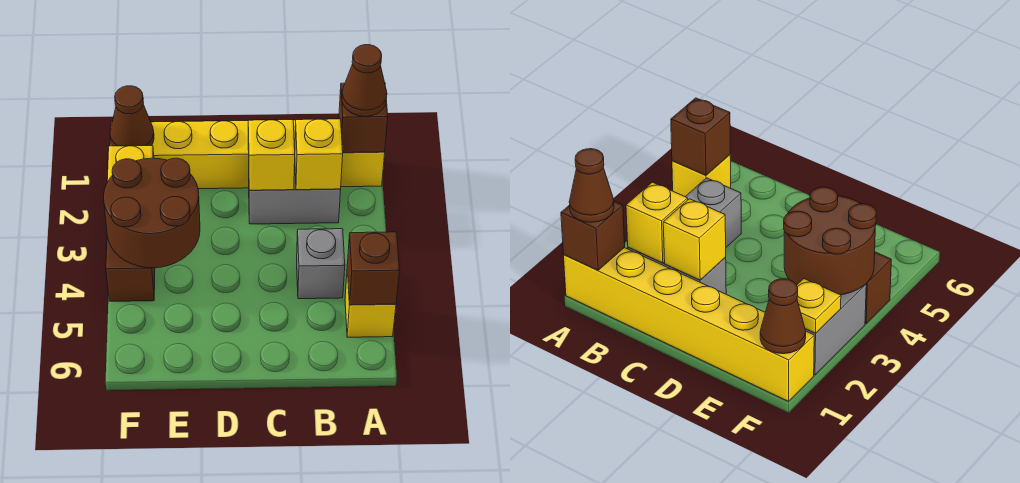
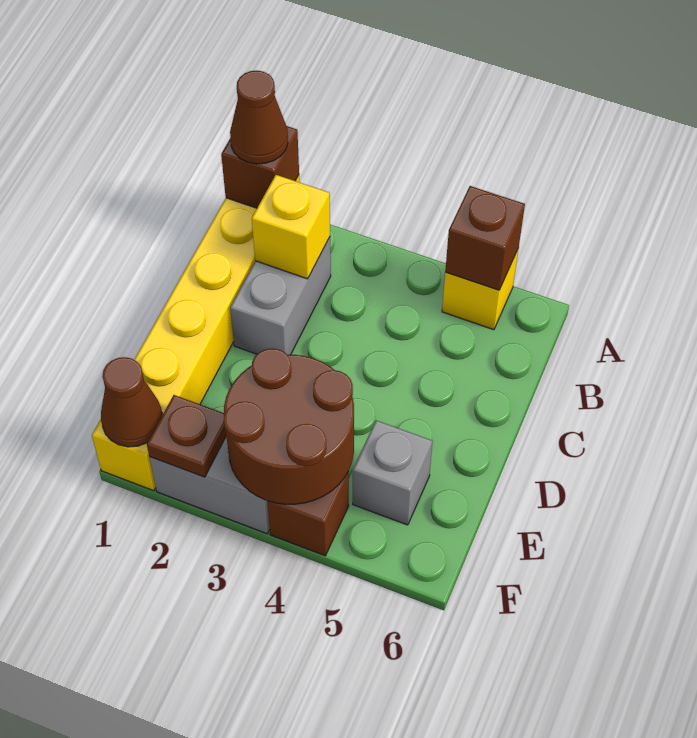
grey 1x1 brick [297,229,345,299] -> grey 1x1 brick moved to [353,420,432,525]
yellow 1x1 brick [248,120,295,190] -> none
yellow 1x1 plate [107,146,154,182] -> brown 1x1 plate [147,395,226,477]

